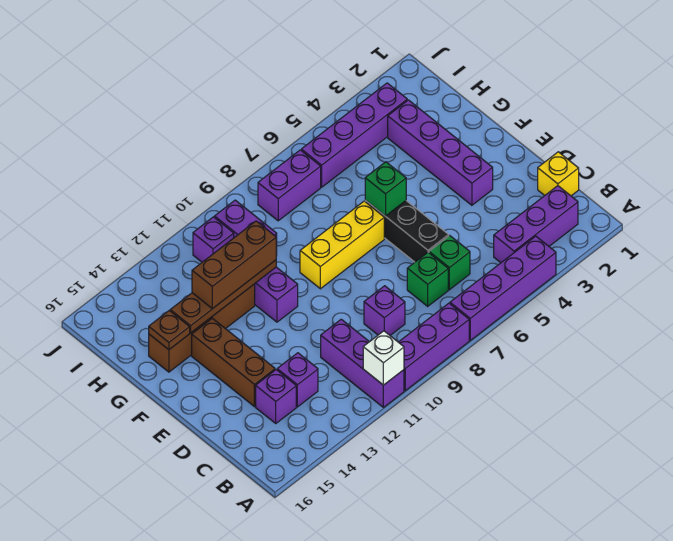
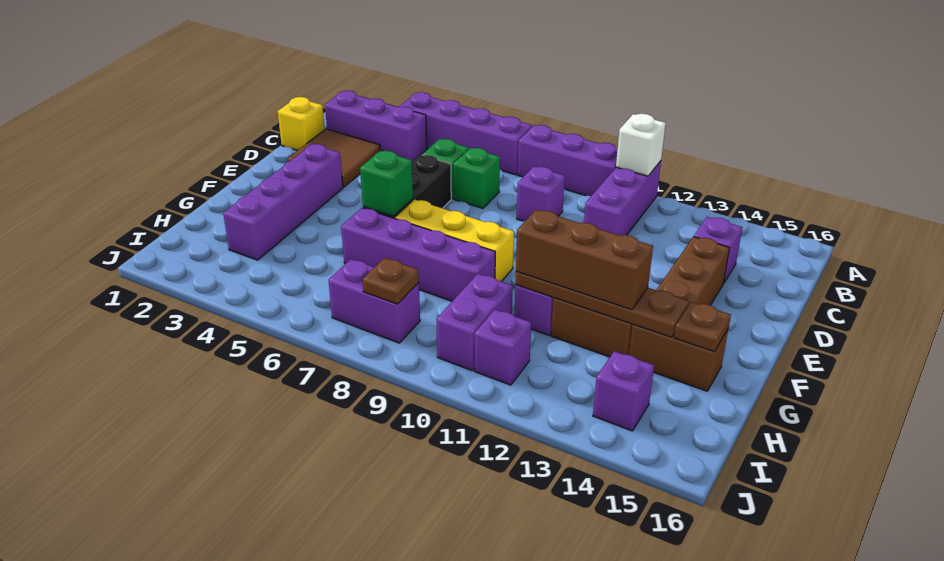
none -> brown 2x2 tile [287,129,381,187]
purple 1x1 brick [277,353,318,407] -> purple 1x1 brick moved to [593,351,654,431]
purple 1x4 brick [301,83,407,187] -> purple 1x4 brick moved to [341,208,495,301]
none -> brown 1x1 plate [362,258,419,304]

